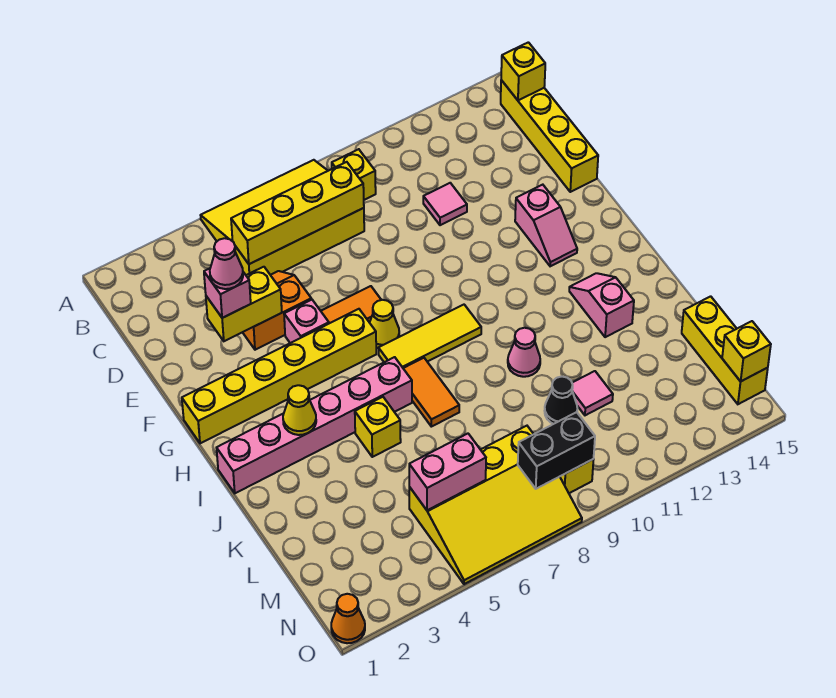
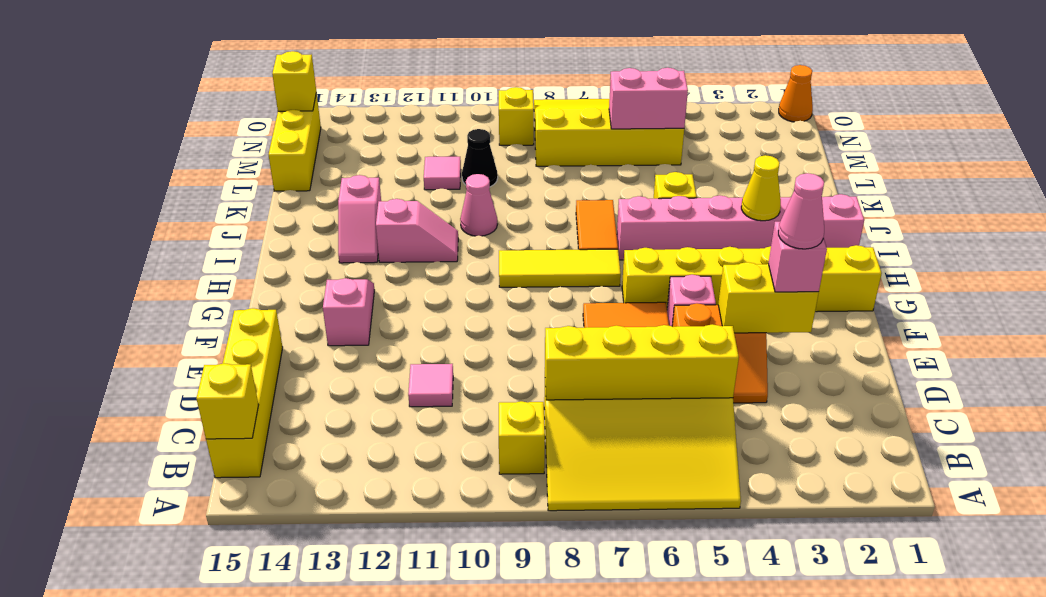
yellow 1x1 cone [370,300,399,348] -> none
none -> pink 1x2 slope [376,199,458,262]
black 1x2 brick [518,412,595,489] -> none

